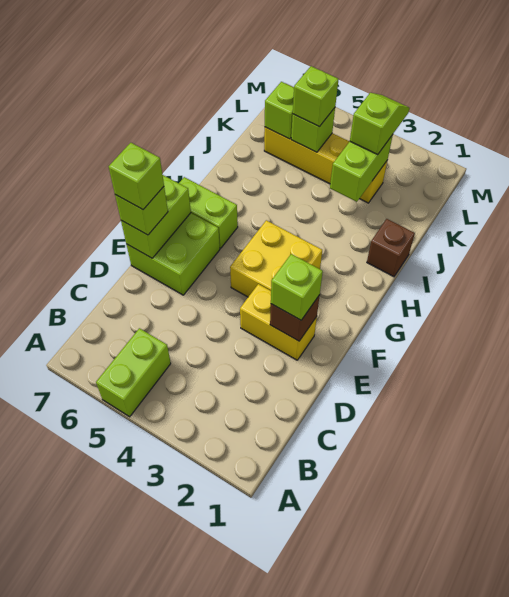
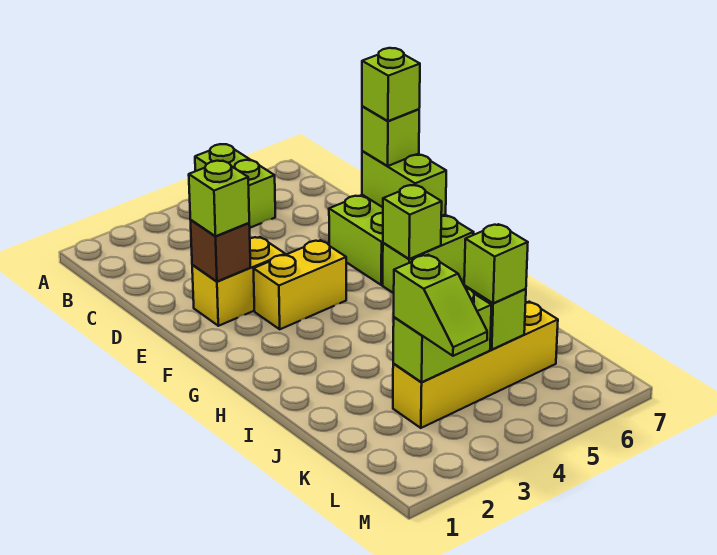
yellow 2x2 brick [230,220,322,297] -> yellow 1x2 brick [254,240,346,329]
brown 1x1 brick [367,219,415,277] -> none
lime 1x2 brick [330,135,393,202] -> lime 1x2 brick turned to [393,288,491,382]
lime 1x1 brick [265,82,294,139] -> lime 1x1 brick moved to [383,185,442,259]

